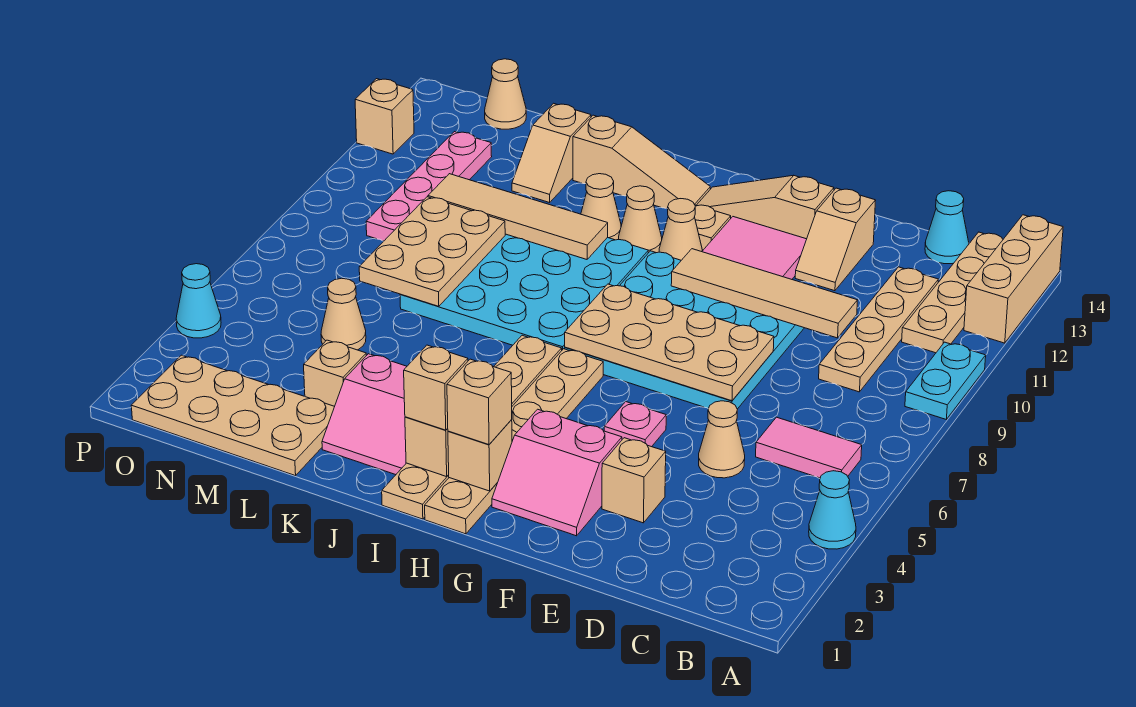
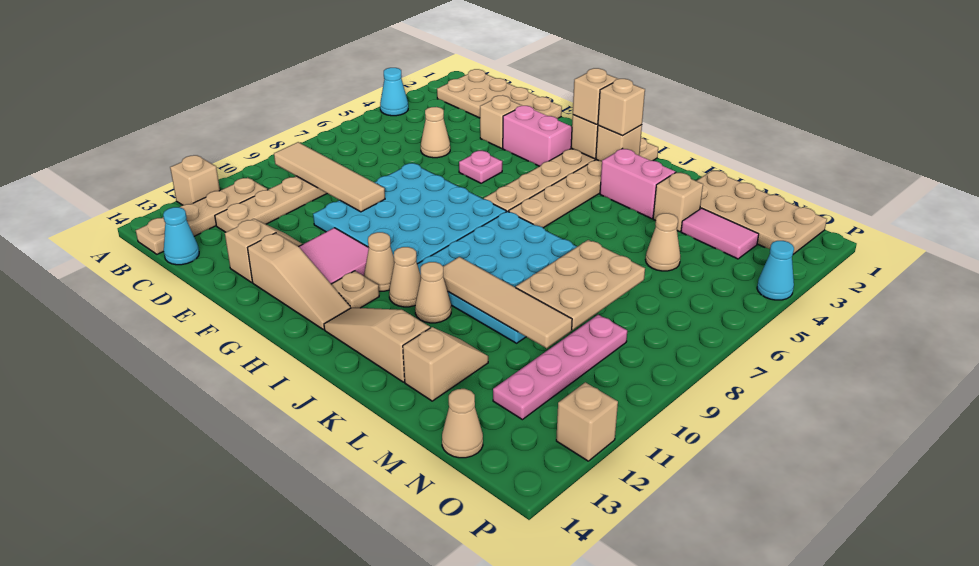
cyan 1x2 plate [905,342,986,419] -> none
tan 1x3 brick [964,215,1063,343] -> tan 1x1 brick [170,155,220,205]
pink 1x2 tile [756,417,862,478] -> pink 1x2 tile moved to [681,208,759,259]
tan 1x4 tile [671,249,858,338] -> tan 1x4 tile moved to [274,142,385,212]
tan 2x4 plate [565,284,774,401] -> tan 2x4 plate moved to [437,69,562,118]

